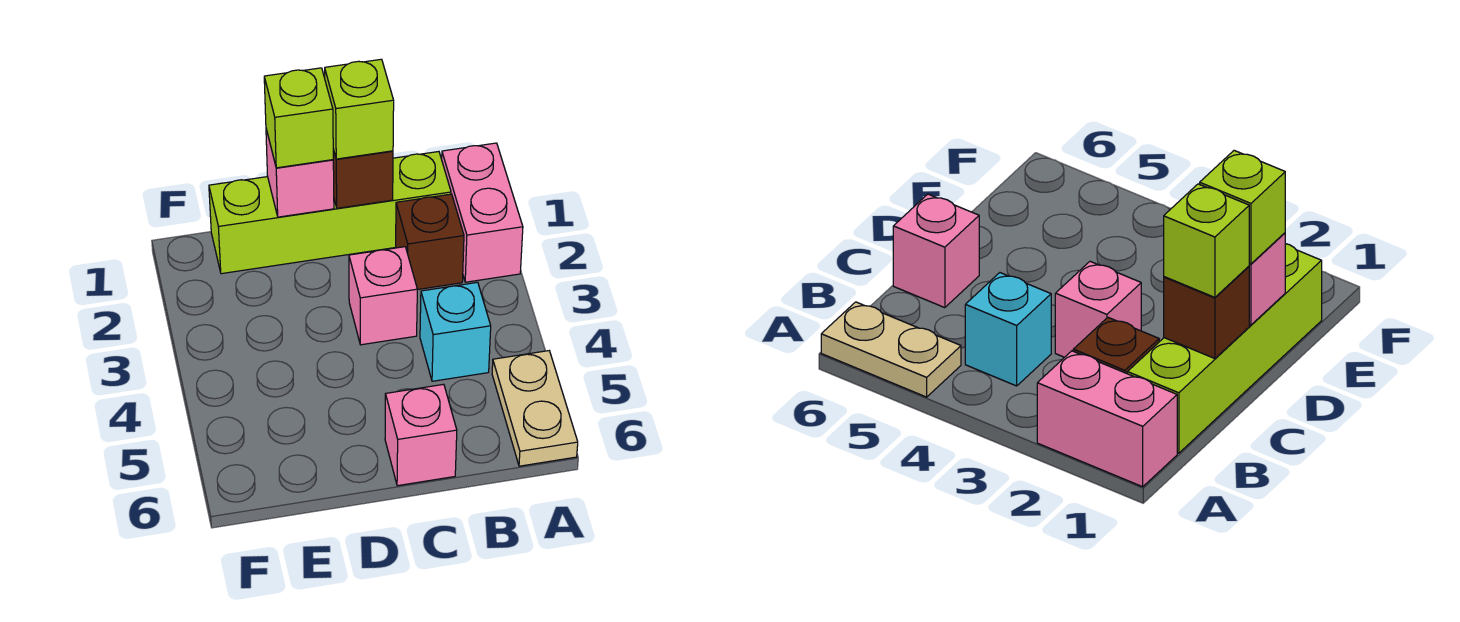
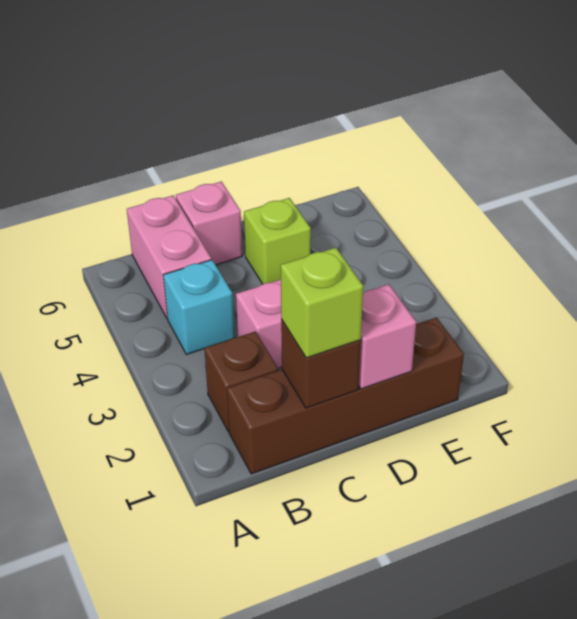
pink 1x2 brick [442,143,523,282] -> pink 1x2 brick moved to [127,196,211,319]
tan 1x2 plate [492,351,578,466] -> none
lime 1x4 brick [209,152,451,274] -> brown 1x4 brick [227,317,464,474]
lime 1x1 brick [264,68,333,168] -> lime 1x1 brick moved to [244,198,311,284]

